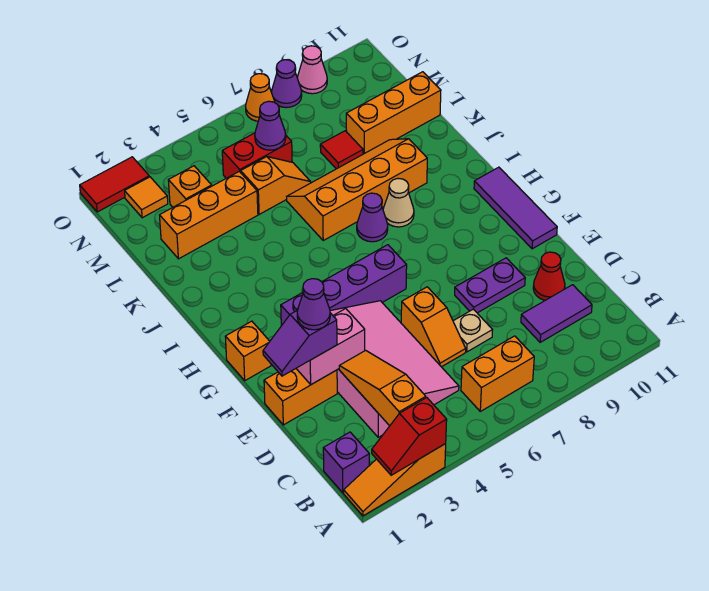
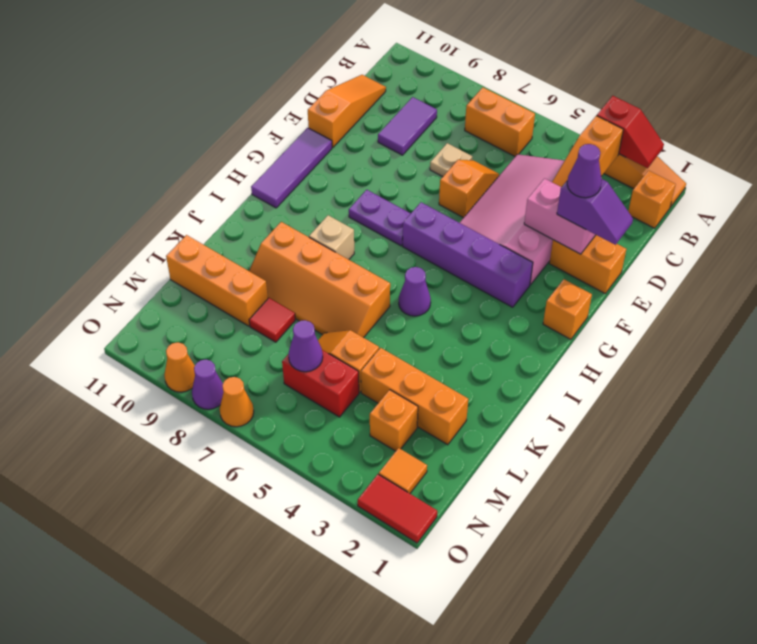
purple 1x1 brick [323,432,369,493] -> orange 1x1 brick [628,170,676,228]
purple 1x2 tile [521,285,592,342] -> purple 1x2 tile turned to [378,97,437,155]
none -> orange 1x3 slope [308,75,386,147]
red 1x1 cone [533,252,565,300] -> none
purple 1x2 plate [455,258,525,313] -> purple 1x2 plate moved to [349,190,411,246]
purple 1x1 cone [357,193,388,242] -> purple 1x1 cone moved to [399,267,431,316]
tan 1x1 cone [383,179,414,227] -> tan 1x1 brick [309,215,354,260]
pink 1x1 cone [297,46,327,94] -> orange 1x1 cone [164,342,195,392]

